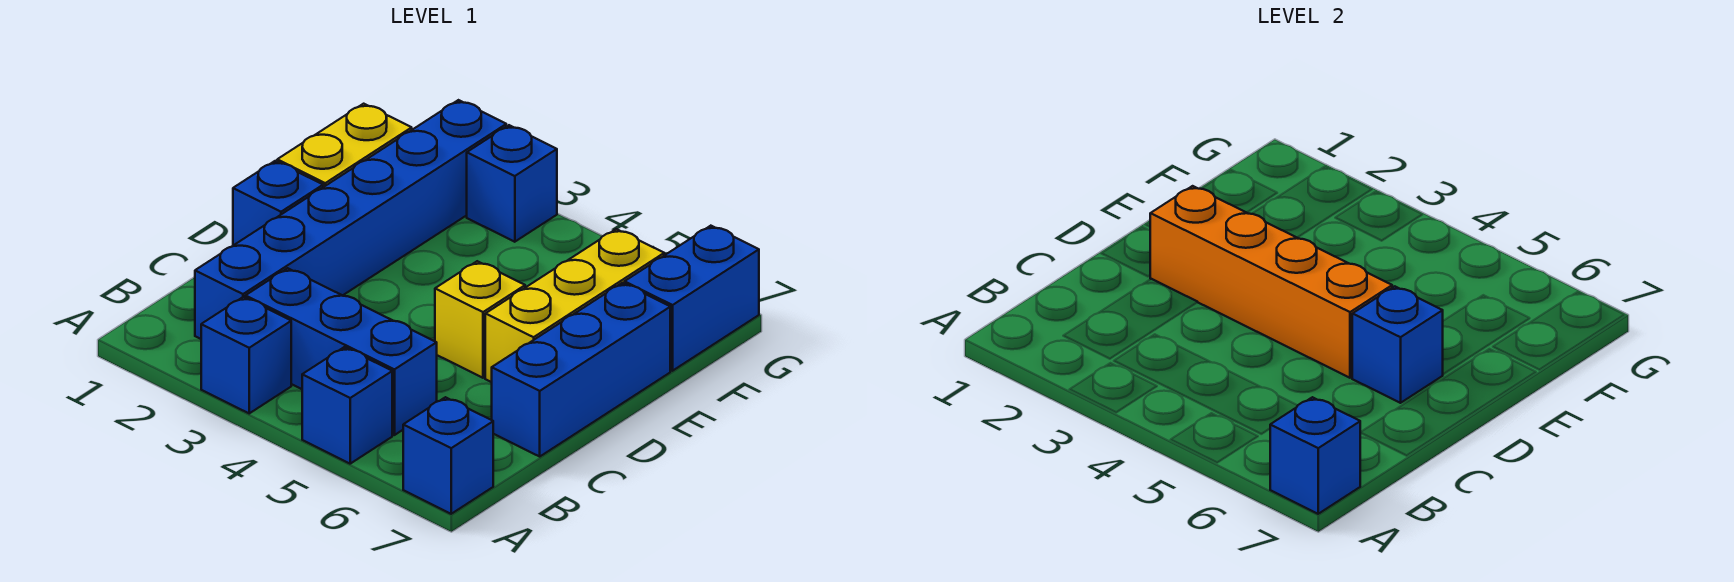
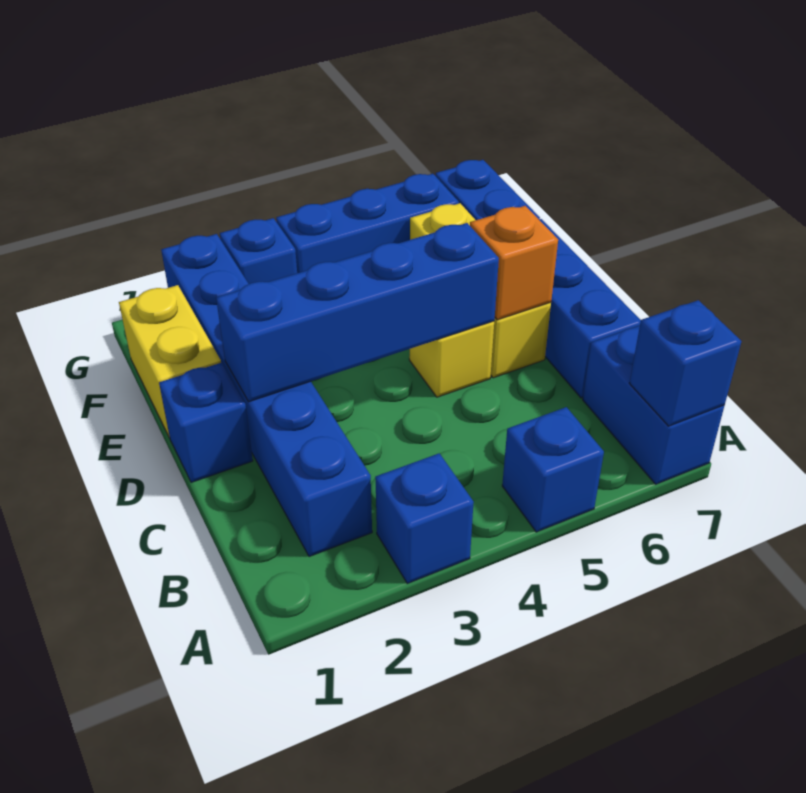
blue 1x1 brick [403,397,493,514] -> blue 1x2 brick [583,326,724,484]
blue 1x3 brick [245,268,437,435] -> blue 1x3 brick moved to [276,174,459,273]
orange 1x4 brick [1150,186,1392,378] -> blue 1x4 brick [216,223,499,402]
blue 1x1 brick [1352,286,1443,403] -> orange 1x1 brick [470,206,558,320]

